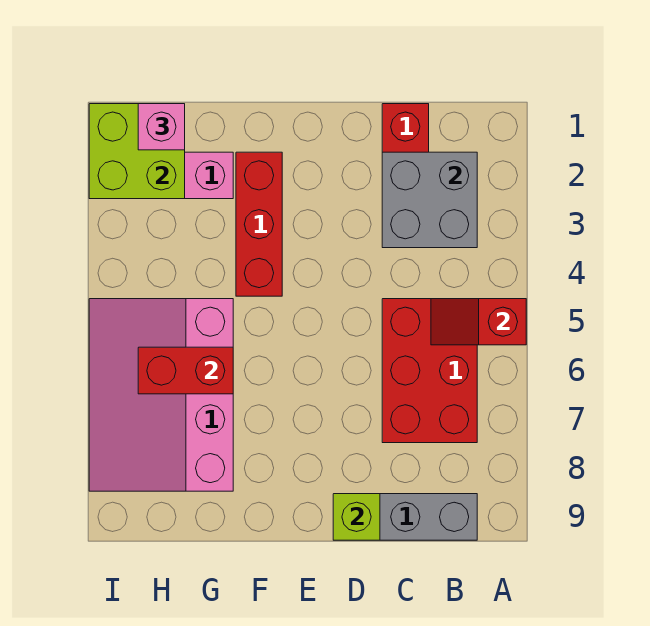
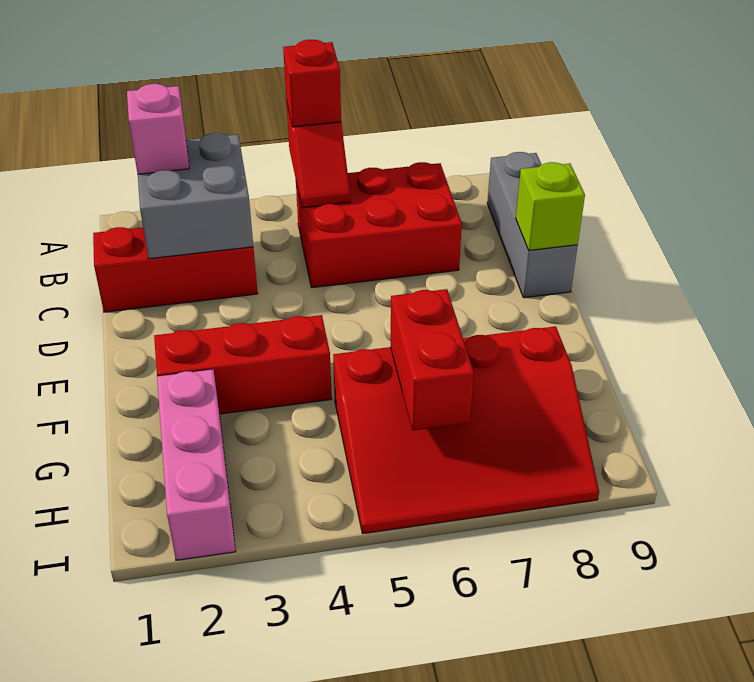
none -> red 1x1 brick [283,40,341,127]
pink 3x4 slope [89,299,233,491] -> red 3x4 slope [333,326,599,534]
lime 2x2 brick [89,104,185,199] -> none
pink 1x1 brick [138,104,185,150] -> pink 1x1 brick moved to [127,84,189,174]

